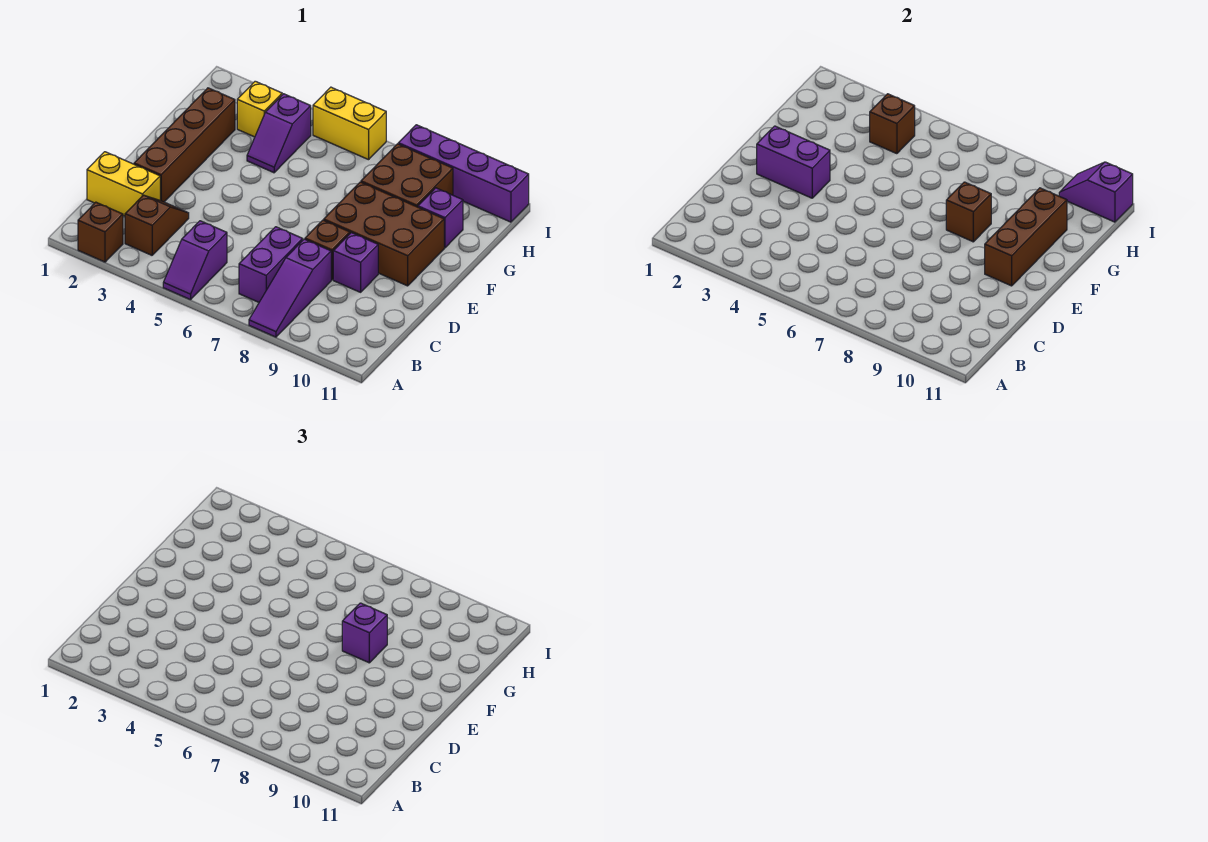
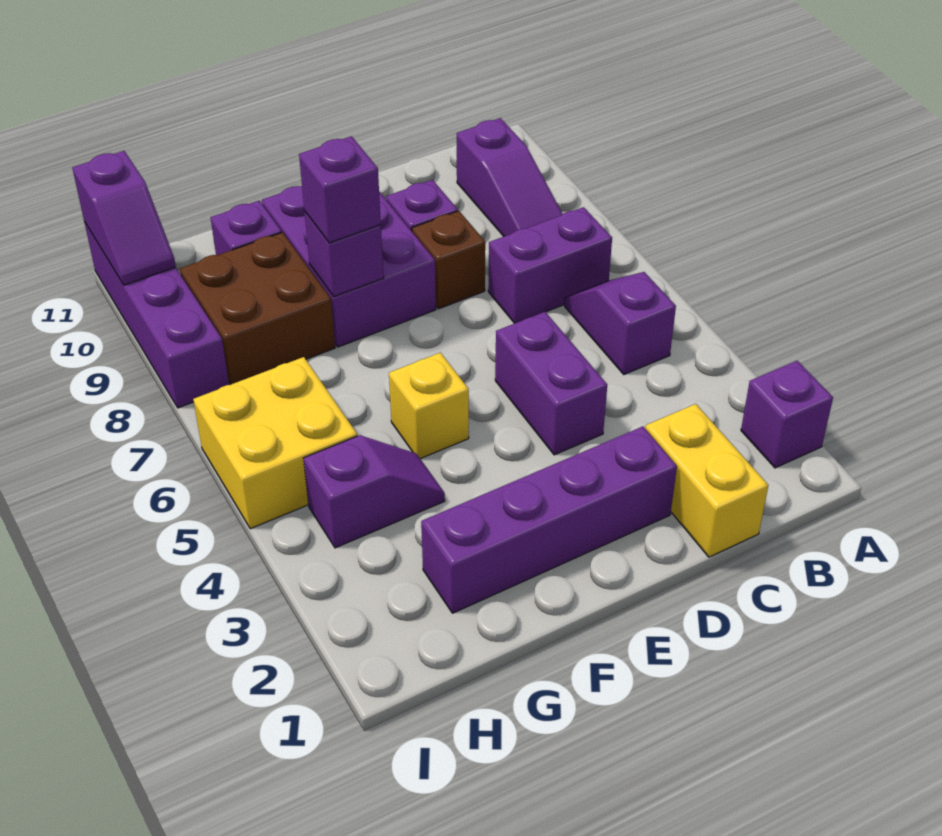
brown 1x1 brick [78,202,123,262] -> purple 1x1 brick [741,361,833,468]
purple 1x2 slope [163,221,227,300] -> purple 1x2 slope turned to [565,272,676,374]
purple 1x3 slope [249,239,331,337] -> purple 1x3 slope turned to [457,118,562,236]
brown 1x2 slope [125,195,189,255] -> none
brown 1x4 brick [134,88,235,202] -> purple 1x4 brick [421,427,677,613]
purple 1x2 brick [757,126,830,198] -> purple 1x2 brick moved to [495,312,607,455]
brown 2x3 brick [324,182,444,286] -> purple 2x3 brick [262,186,436,347]
brown 1x3 brick [985,188,1067,286] -> none
brown 1x1 brick [946,182,991,242] -> purple 1x1 brick [304,211,384,297]
yellow 1x1 brick [237,81,282,137] -> yellow 1x1 brick moved to [389,353,469,459]
brown 1x1 brick [870,94,915,154] -> none
yellow 1x2 brick [313,87,386,160] -> yellow 2x2 brick [193,357,357,529]

